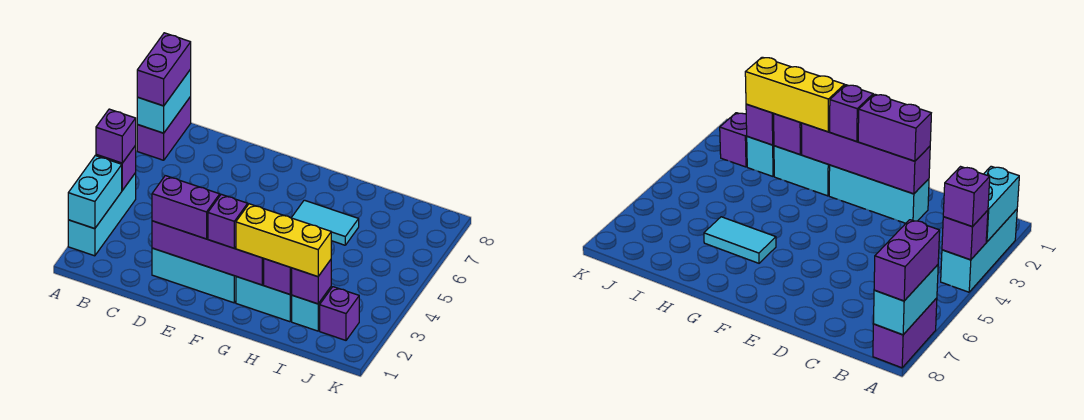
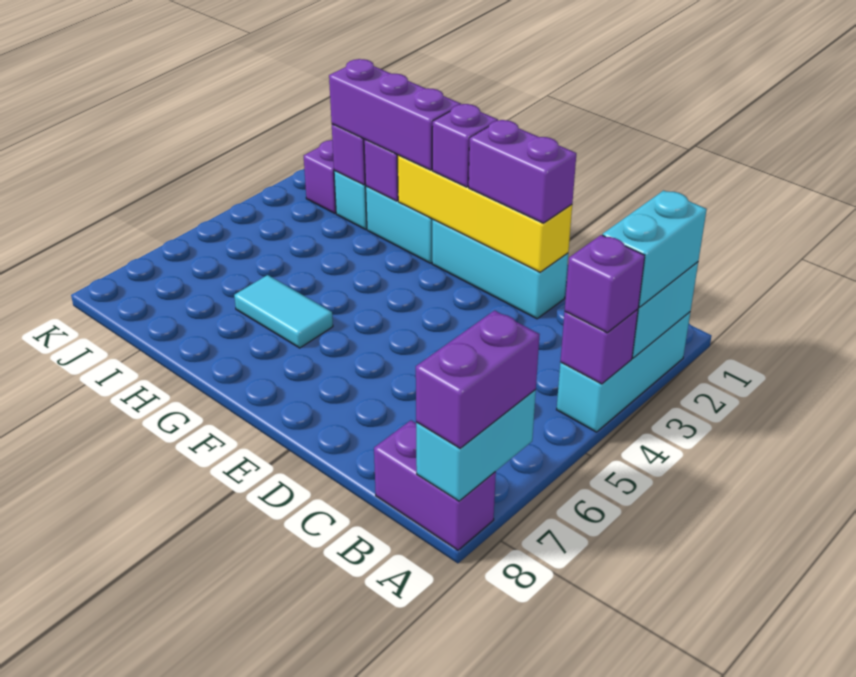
none -> cyan 1x2 brick [602,190,707,307]
purple 1x2 brick [137,97,191,160] -> purple 1x2 brick turned to [374,420,496,550]
purple 1x4 brick [152,221,264,285] -> yellow 1x4 brick [398,155,572,272]
yellow 1x3 brick [236,204,331,277] -> purple 1x3 brick [329,59,461,170]

